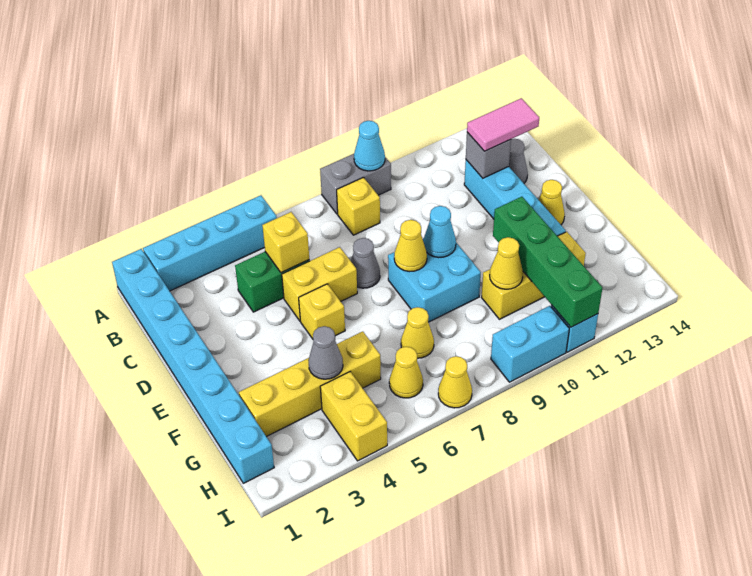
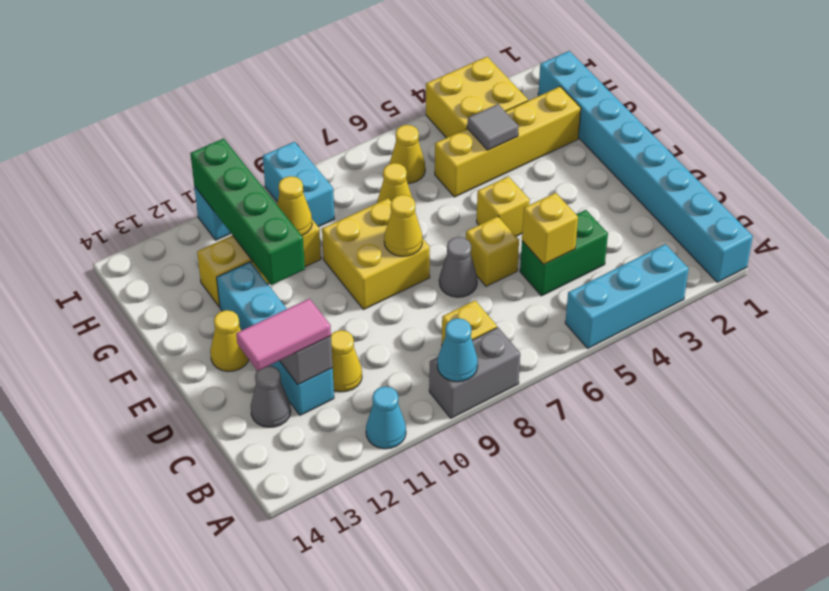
cyan 1x4 brick [143,195,277,291] -> cyan 1x3 brick [565,244,689,348]
yellow 1x2 brick [282,247,357,321] -> yellow 1x1 brick [466,216,519,286]
cyan 2x2 brick [388,238,481,322] -> yellow 2x2 brick [322,198,430,309]
cyan 1x1 cone [423,206,456,258] -> cyan 1x1 cone moved to [366,386,406,449]
grey 1x1 cone [308,326,343,379] -> grey 1x1 tile [467,104,519,150]
yellow 1x2 brick [320,372,387,461] -> yellow 2x2 brick [426,57,528,138]
yellow 1x1 cone [438,356,472,408] -> yellow 1x1 cone moved to [331,330,362,392]
cyan 1x2 brick [491,306,569,382] -> cyan 1x2 brick turned to [263,142,335,227]

